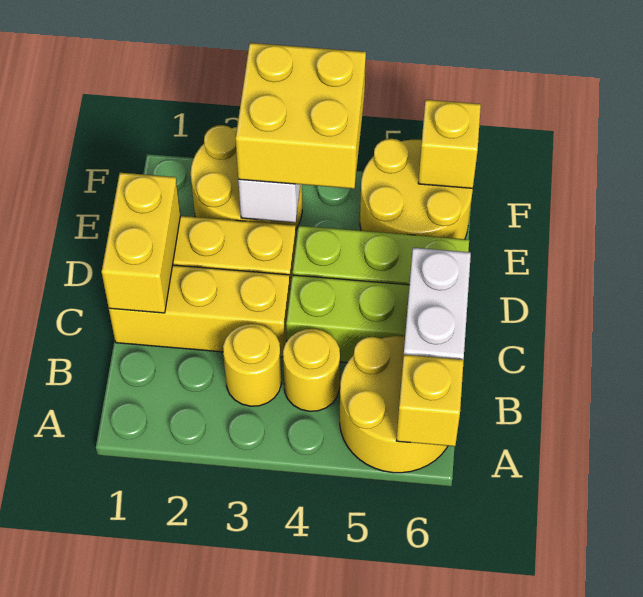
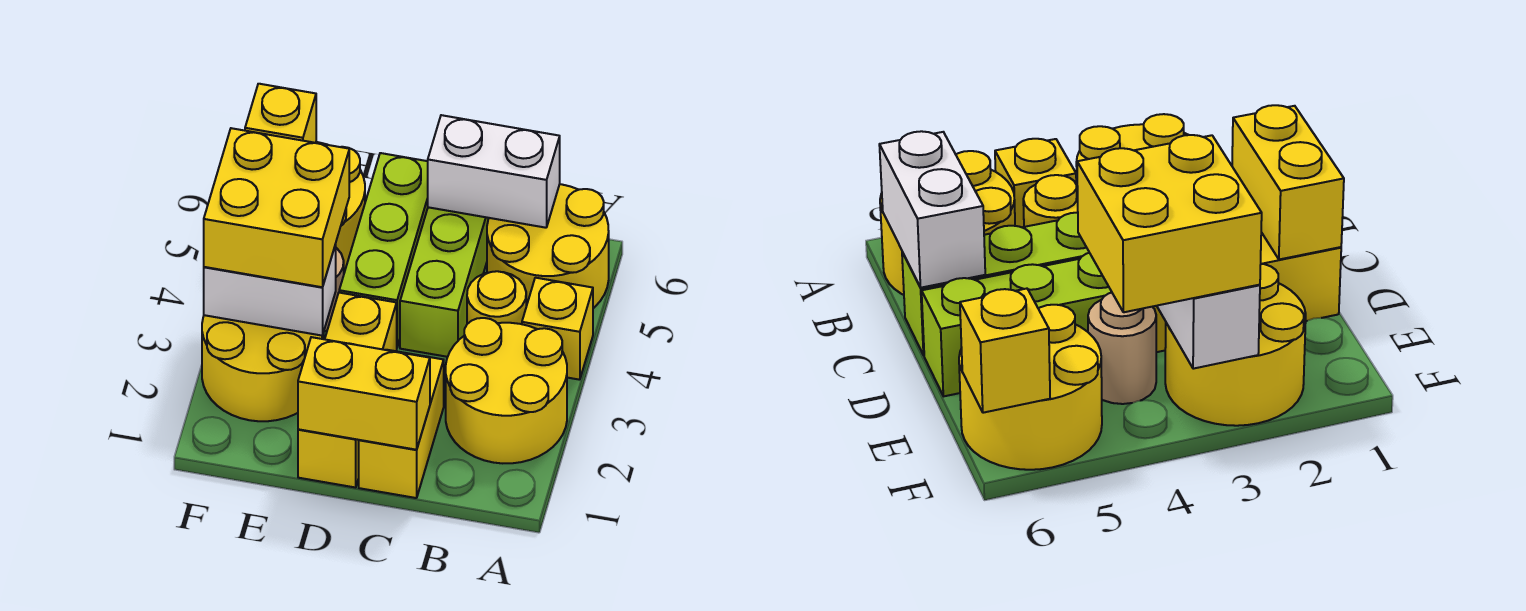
yellow 1x1 brick [396,355,464,446] -> yellow 1x1 brick moved to [522,278,593,380]
yellow 1x1 round brick [223,324,281,406] -> yellow 2x2 round brick [446,318,567,463]
yellow 1x3 brick [109,265,290,357] -> yellow 1x2 brick [359,350,444,498]
none -> tan 1x1 round brick [1088,293,1156,404]

